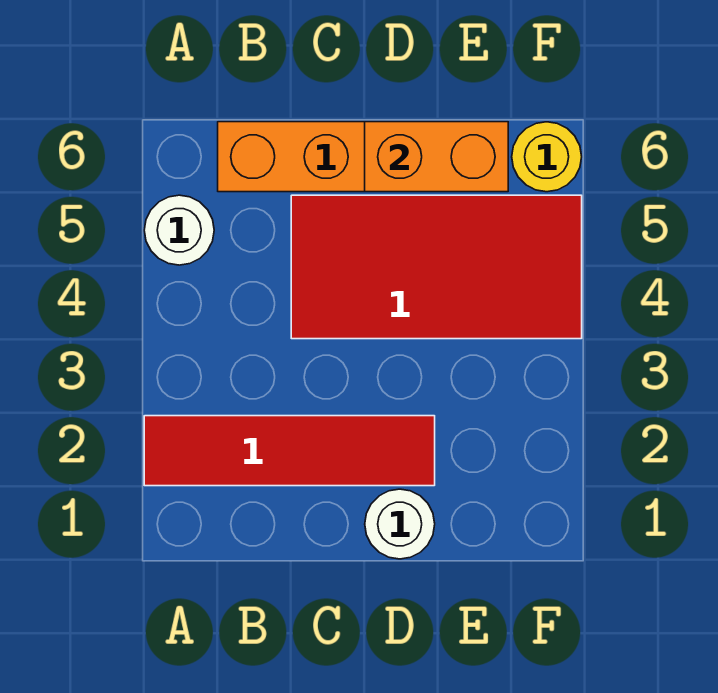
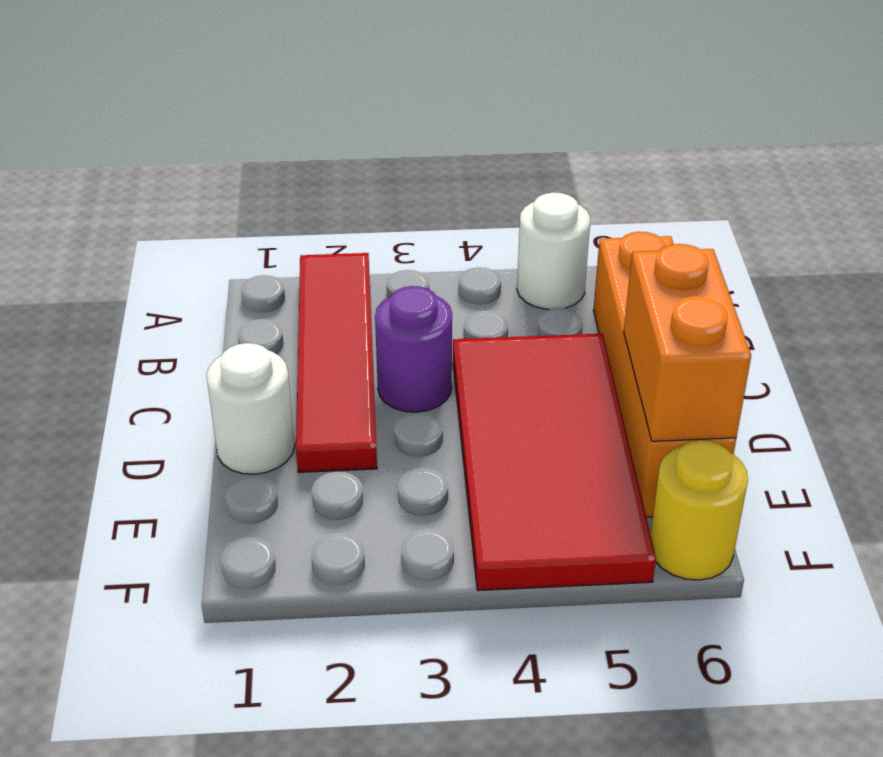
none -> purple 1x1 round brick [375,286,452,412]

